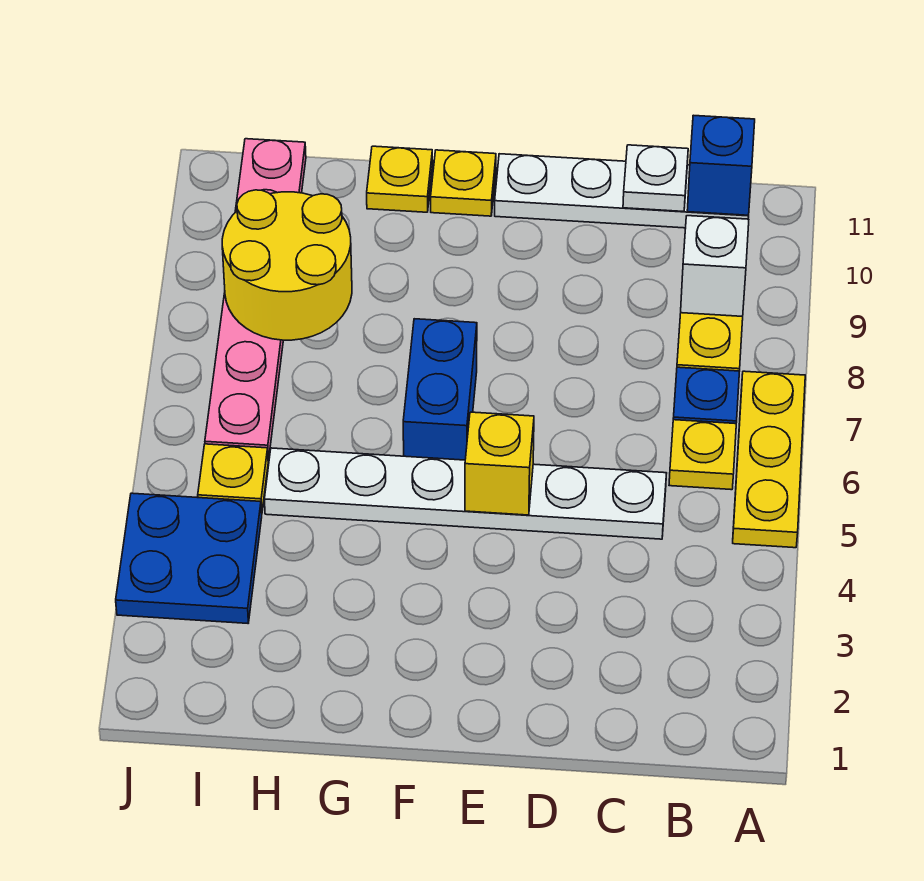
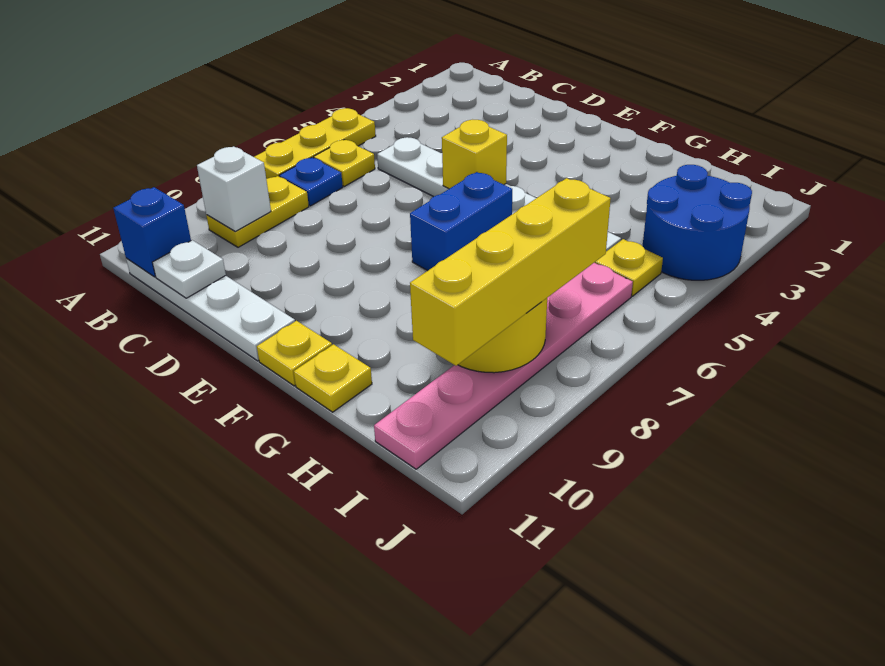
blue 2x2 plate [116,493,262,623] -> blue 2x2 round brick [643,165,752,280]
none -> yellow 1x4 brick [410,178,611,366]

